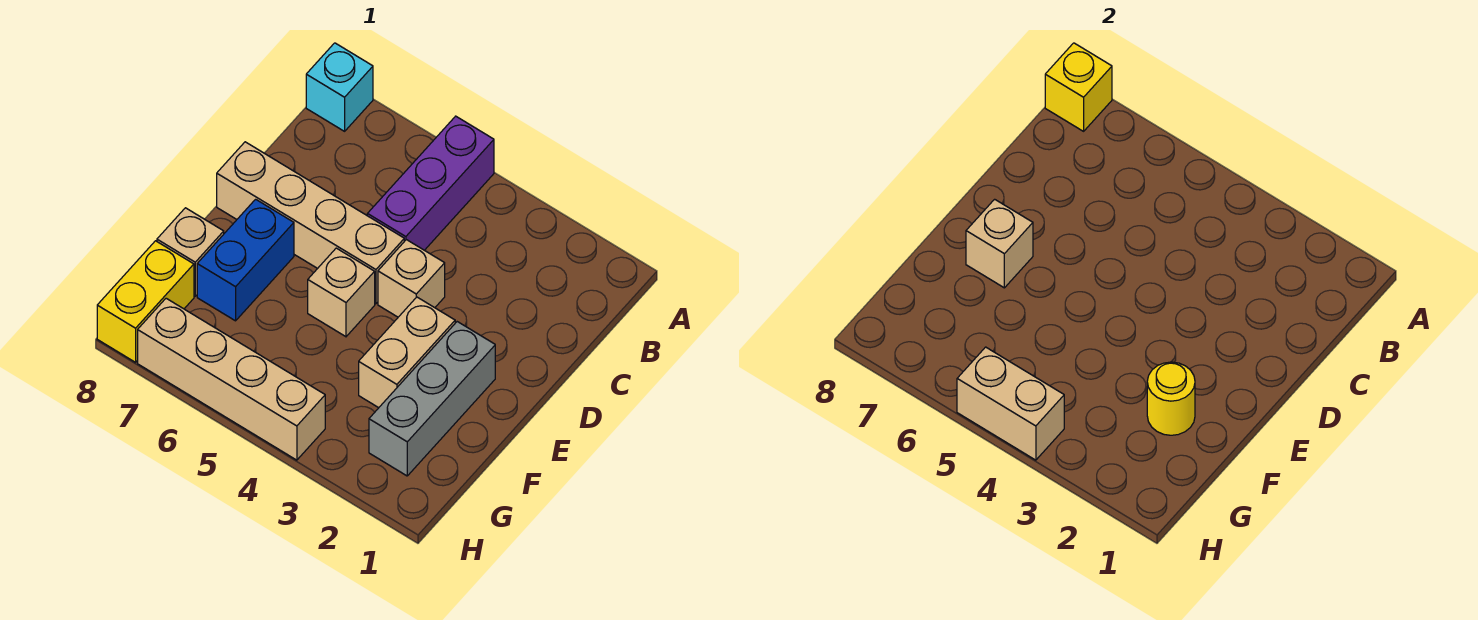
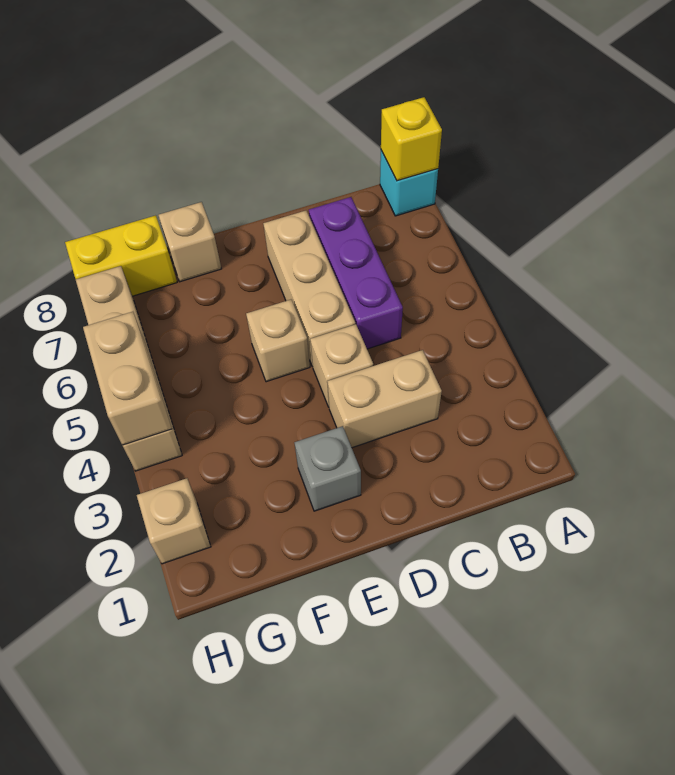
purple 1x3 brick [367,116,494,250] -> purple 1x3 brick turned to [309,197,403,349]
tan 1x4 brick [217,142,404,304] -> tan 1x3 brick [263,211,355,366]
grey 1x3 brick [369,322,495,476] -> grey 1x1 brick [294,426,361,511]
tan 1x2 brick [359,297,455,408] -> tan 1x2 brick moved to [327,350,442,448]
blue 1x2 brick [197,199,294,321] -> none
tan 1x1 brick [966,199,1033,288] -> tan 1x1 brick moved to [137,478,211,564]
yellow 1x1 round brick [1147,362,1195,435] -> none

